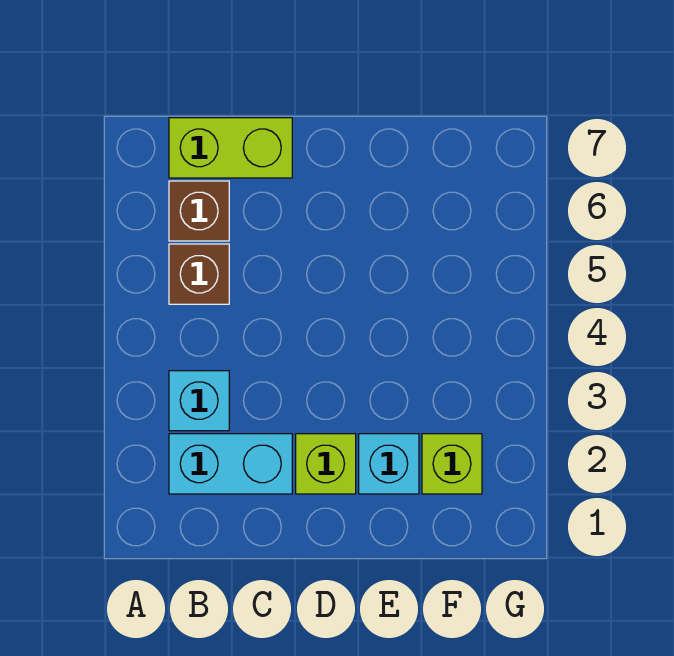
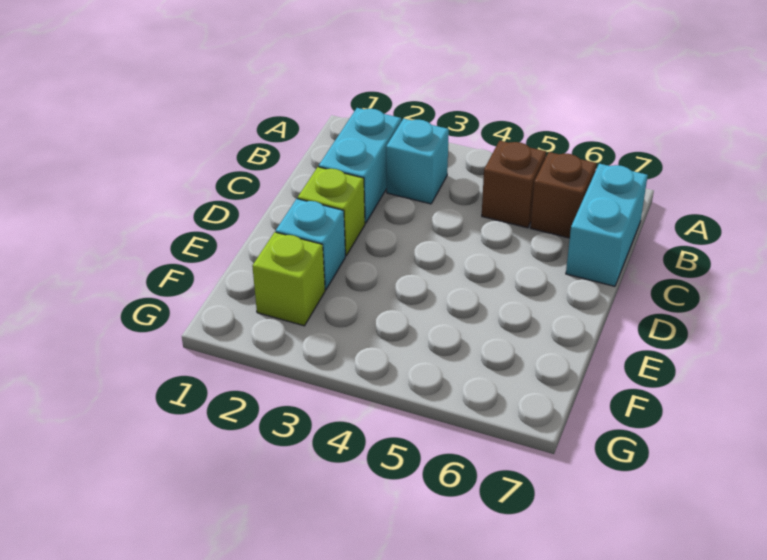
lime 1x2 brick [169,118,292,178] -> cyan 1x2 brick [566,164,648,286]

